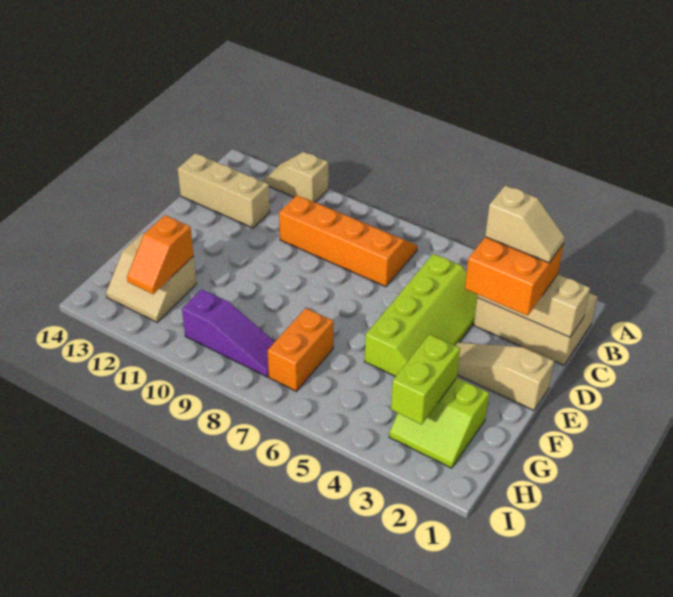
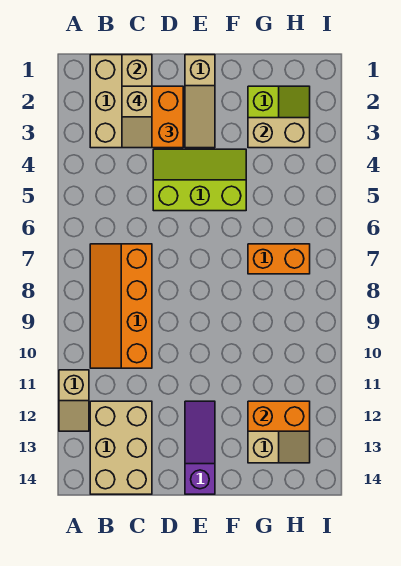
tan 1x2 slope [485,186,565,263] -> tan 1x2 slope turned to [122,86,152,148]
lime 2x4 slope [365,254,478,377] -> lime 2x3 slope [153,149,246,211]
tan 1x3 brick [178,153,270,228] -> tan 2x3 brick [90,401,152,494]
lime 1x2 brick [391,334,460,424] -> tan 1x2 brick [248,118,310,148]
orange 1x2 slope [127,215,194,294] -> orange 1x2 brick [248,401,310,431]
purple 1x3 slope [182,289,275,377] -> purple 1x3 slope moved to [185,401,215,494]

